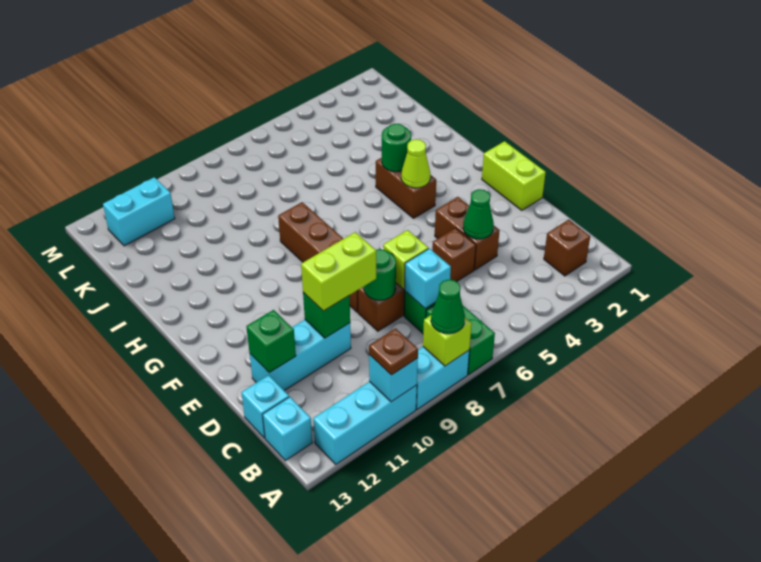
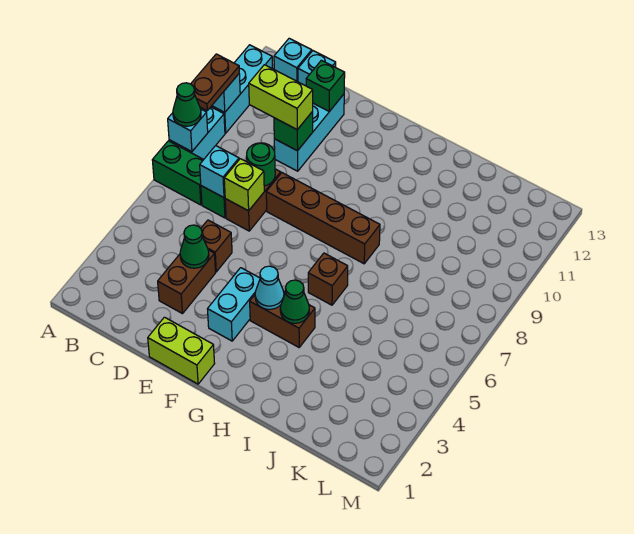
lime 1x1 brick [423,315,472,366] -> cyan 1x1 brick [168,109,208,152]
brown 1x1 plate [369,328,418,375] -> brown 1x2 plate [191,54,239,110]
brown 1x1 brick [544,220,590,276] -> brown 1x1 brick moved to [308,253,348,305]
brown 1x2 brick [435,197,500,270] -> brown 1x2 brick turned to [158,250,215,314]
lime 1x2 brick [301,232,376,311] -> lime 1x2 brick turned to [249,65,313,129]
lime 1x1 cone [401,139,430,188] -> cyan 1x1 cone [255,266,284,309]
green 1x1 round brick [382,124,411,172] -> green 1x1 cone [280,280,309,323]
cyan 1x2 brick [103,177,175,246] -> cyan 1x2 brick moved to [208,268,260,341]

